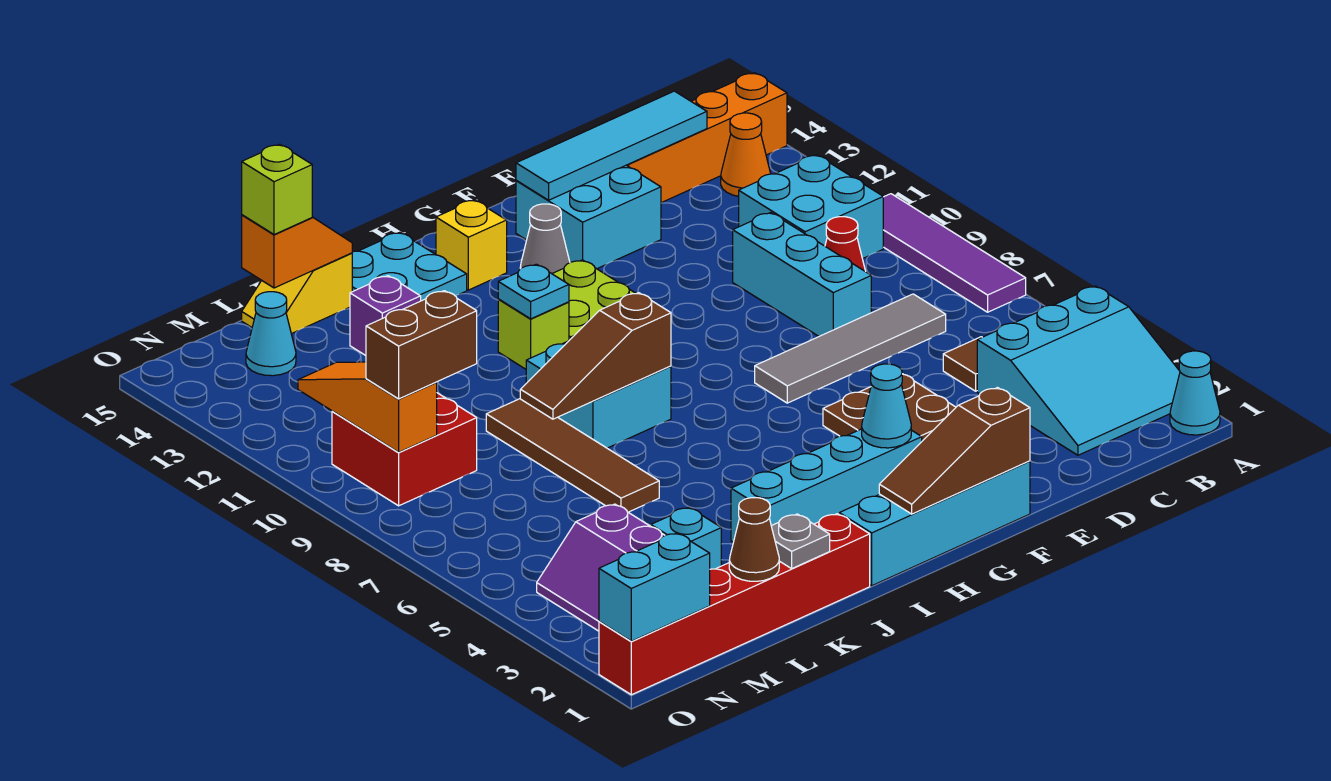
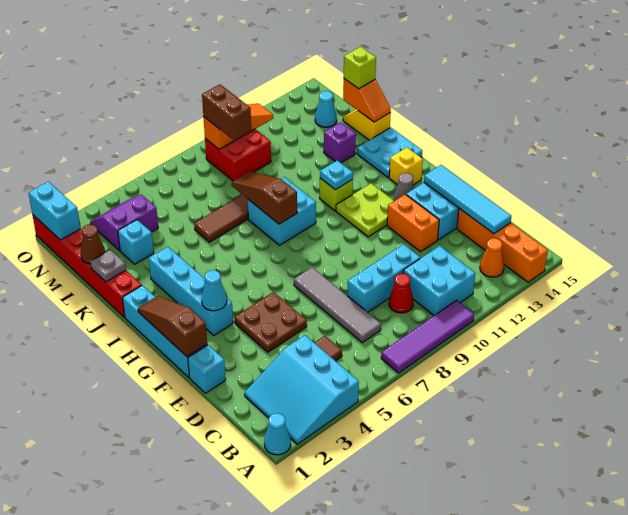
none -> cyan 1x1 brick [188,345,226,393]
none -> orange 1x2 brick [387,194,439,252]

